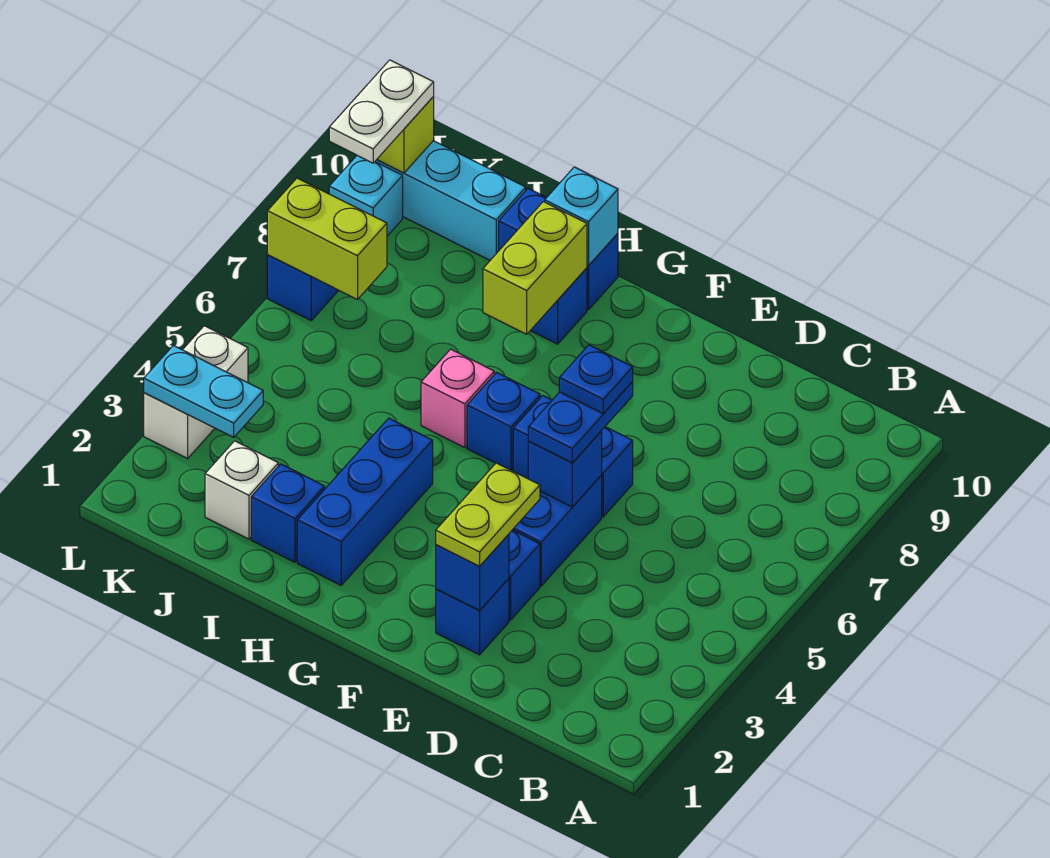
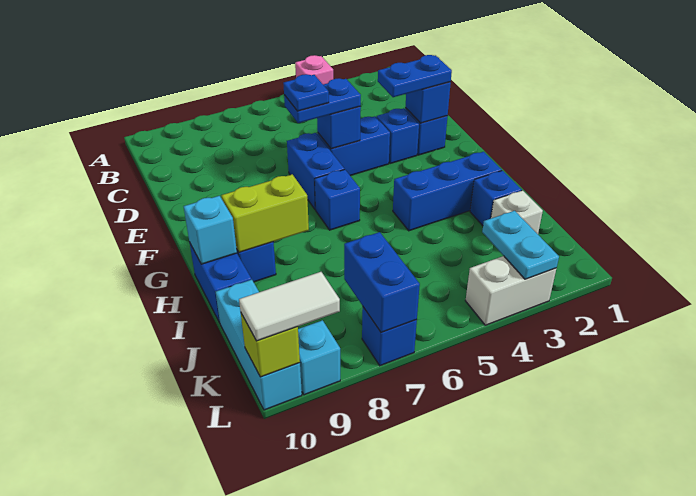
lime 1x2 plate [436,463,540,566] -> blue 1x2 plate [378,55,452,97]
pink 1x1 brick [421,349,494,448] -> pink 1x1 brick moved to [295,55,333,84]
lime 1x2 brick [267,178,387,300] -> blue 1x2 brick [344,232,420,333]
white 1x2 plate [329,60,434,163] -> white 1x2 tile [239,272,340,341]

